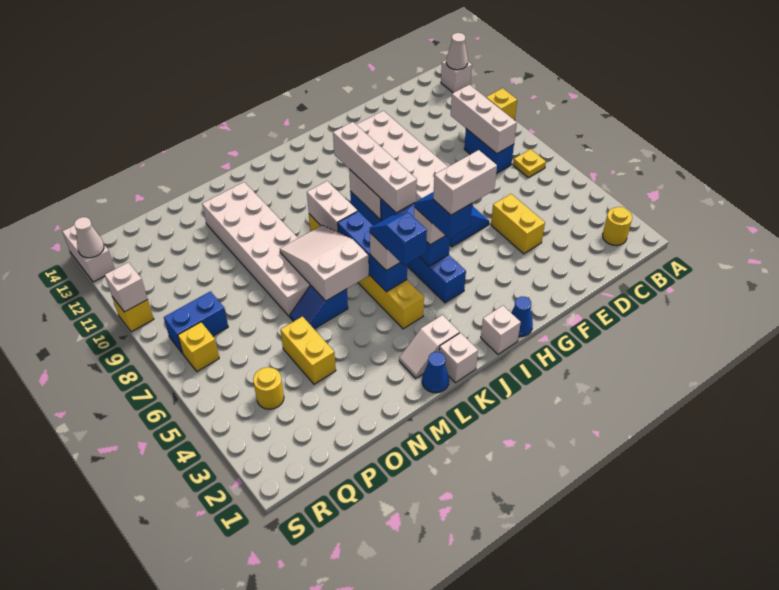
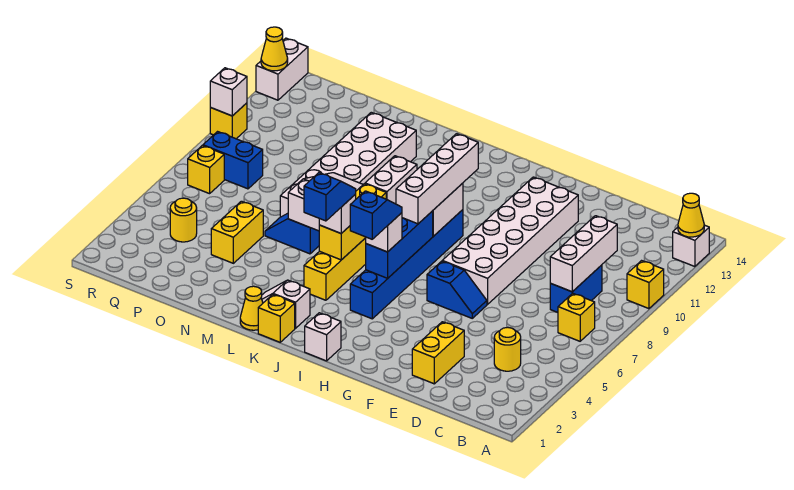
white 1x1 cone [446,33,468,70] -> yellow 1x1 cone [678,193,704,237]
yellow 1x1 round brick [603,207,632,246] -> yellow 1x1 round brick moved to [494,328,521,371]
yellow 1x1 plate [513,149,546,178] -> yellow 1x1 brick [558,293,595,341]
yellow 1x2 brick [491,194,545,254] -> yellow 1x2 brick moved to [412,322,464,384]
blue 1x1 cone [511,296,533,337] -> none
white 1x2 brick [433,150,497,215] -> none
white 1x1 brick [439,333,478,383] -> yellow 1x1 brick [258,295,295,342]
blue 1x3 brick [338,211,407,292] -> yellow 1x3 brick [319,184,386,260]
blue 1x1 cone [422,352,449,393] -> yellow 1x1 cone [240,286,263,330]
white 1x1 cone [74,217,104,258] -> yellow 1x1 cone [261,27,288,71]

